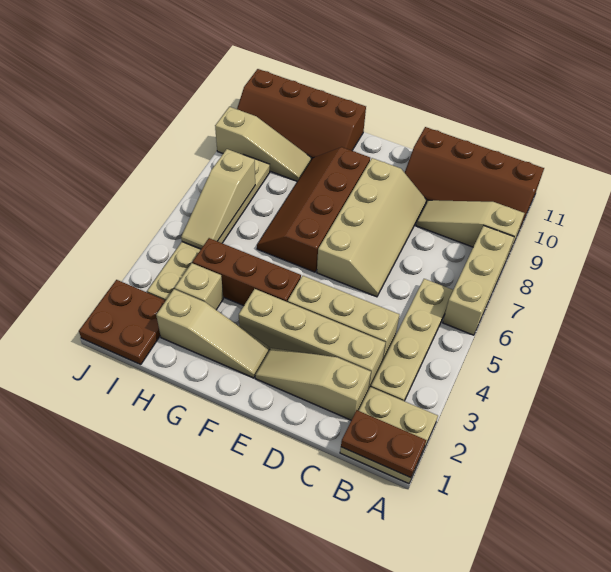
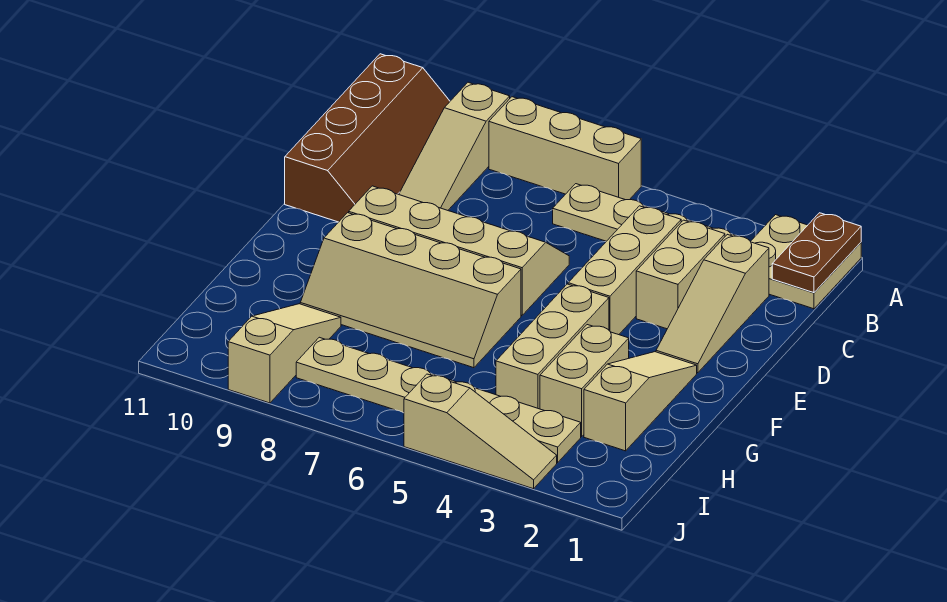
tan 1x4 brick [239,289,386,390] -> tan 1x2 brick [636,220,725,329]
brown 1x3 brick [193,238,301,306] -> tan 1x3 brick [496,284,609,409]
brown 2x4 slope [257,147,370,272] -> tan 2x4 slope [300,213,521,368]
brown 2x4 slope [237,69,366,160] -> none
tan 1x1 brick [175,263,223,310] -> tan 1x2 brick [540,325,629,437]
brown 2x2 plate [79,280,166,365] -> none
tan 1x3 slope [181,149,255,249] -> tan 1x3 slope moved to [404,374,557,489]

